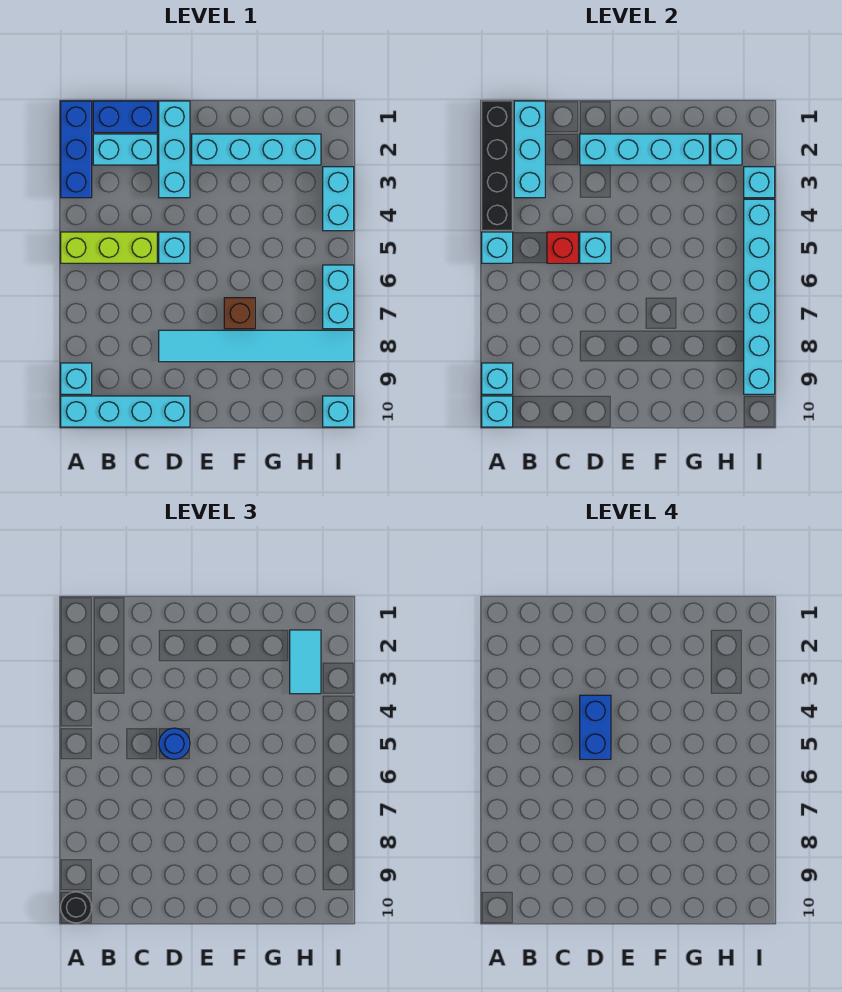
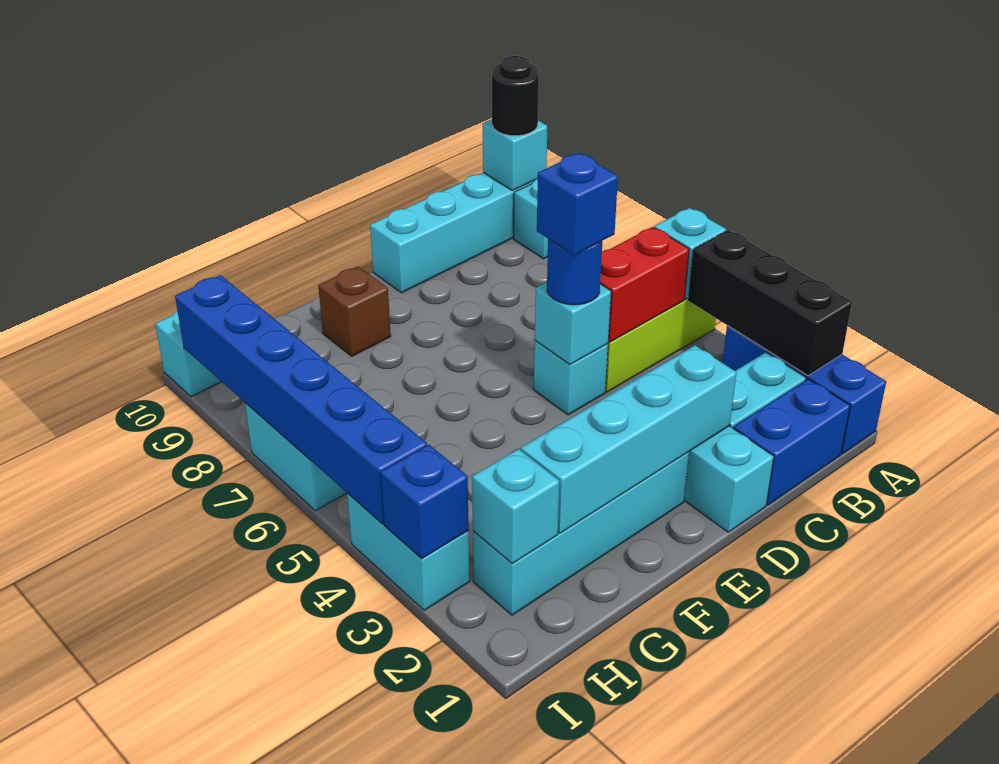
black 1x4 brick [482,101,513,231] -> black 1x3 brick [688,230,852,376]
cyan 1x1 brick [482,363,513,394] -> none
cyan 1x3 brick [514,101,545,198] -> none
red 1x1 brick [547,232,578,263] -> red 1x2 brick [600,227,689,342]
blue 1x2 brick [580,695,611,759] -> blue 1x1 brick [537,153,618,255]
cyan 1x6 tile [159,330,354,362] -> none
brown 1x1 brick [224,298,255,329] -> brown 1x1 brick moved to [318,266,391,356]
cyan 1x2 tile [290,630,321,694] -> none
cyan 1x1 brick [744,167,775,198] -> blue 1x1 brick [381,445,469,559]
cyan 1x6 brick [744,199,775,394] -> blue 1x6 brick [175,275,427,524]

